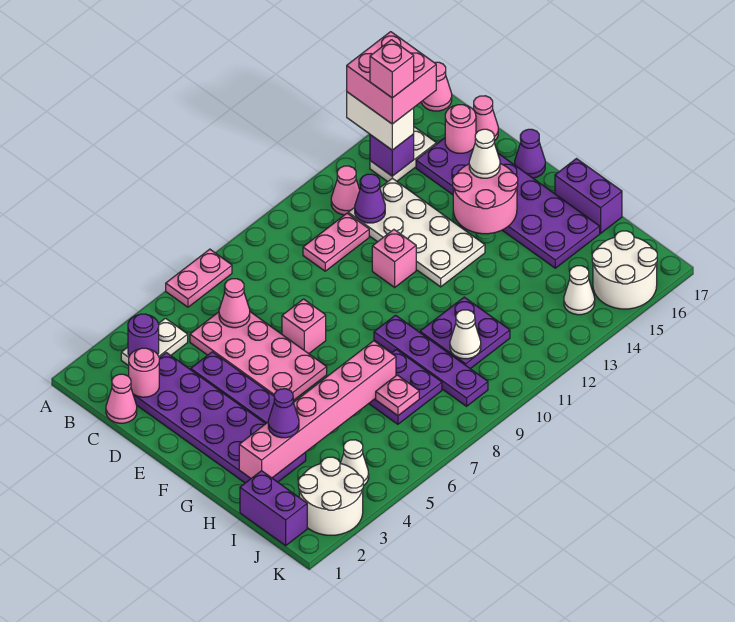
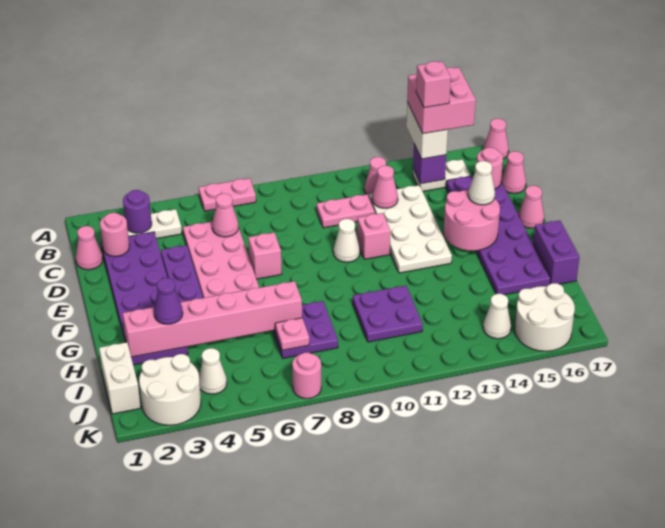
purple 1x1 cone [355,174,385,223] -> pink 1x1 cone [372,166,398,208]
purple 1x1 cone [515,129,545,178] -> pink 1x1 cone [518,186,544,228]
purple 1x4 plate [374,315,488,406] -> none
purple 1x2 brick [240,471,307,545] -> white 1x2 brick [99,342,141,414]
white 1x1 cone [450,310,481,359] -> white 1x1 cone moved to [333,219,360,262]
none -> pink 1x1 round brick [292,353,321,399]

